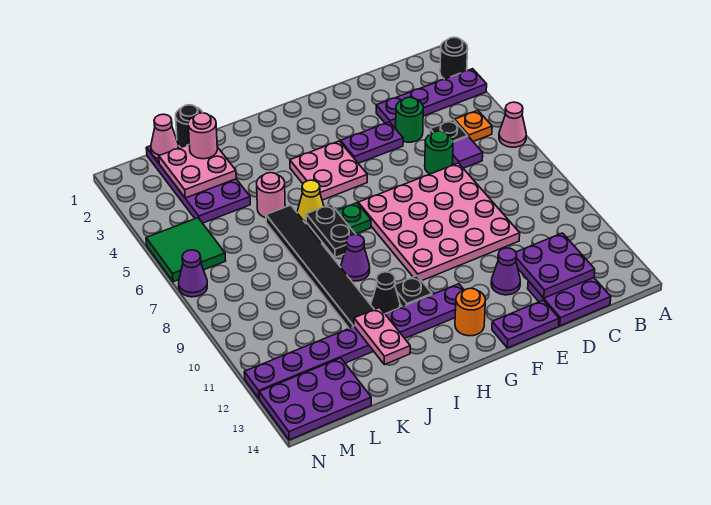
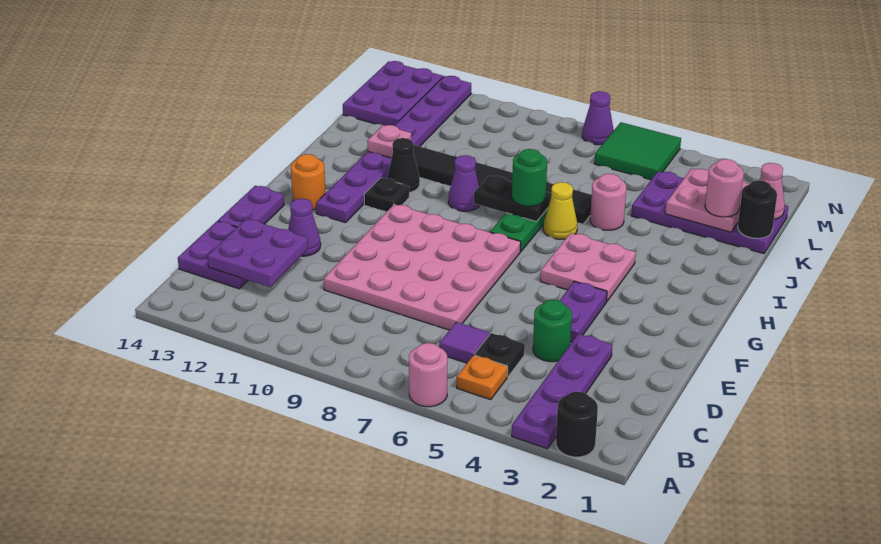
pink 1x1 cone [499,102,526,147] -> pink 1x1 round brick [409,343,447,407]
green 1x1 round brick [425,131,453,174] -> green 1x1 round brick moved to [512,149,547,206]
pink 1x2 plate [354,308,410,365] -> pink 1x1 plate [367,125,411,158]

